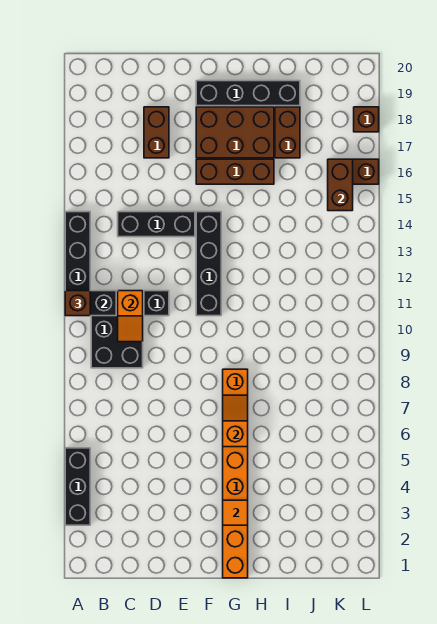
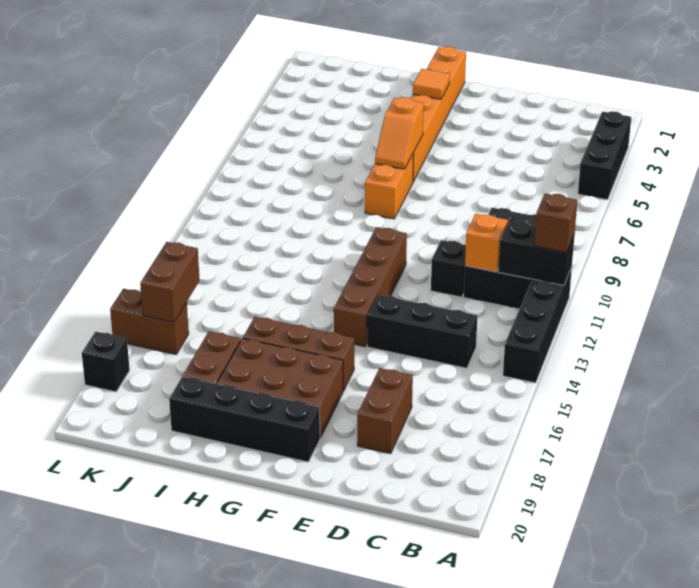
black 1x4 brick [196,212,221,316] -> brown 1x4 brick [334,227,407,347]
brown 1x1 brick [354,107,379,132] -> black 1x1 brick [82,332,130,392]

